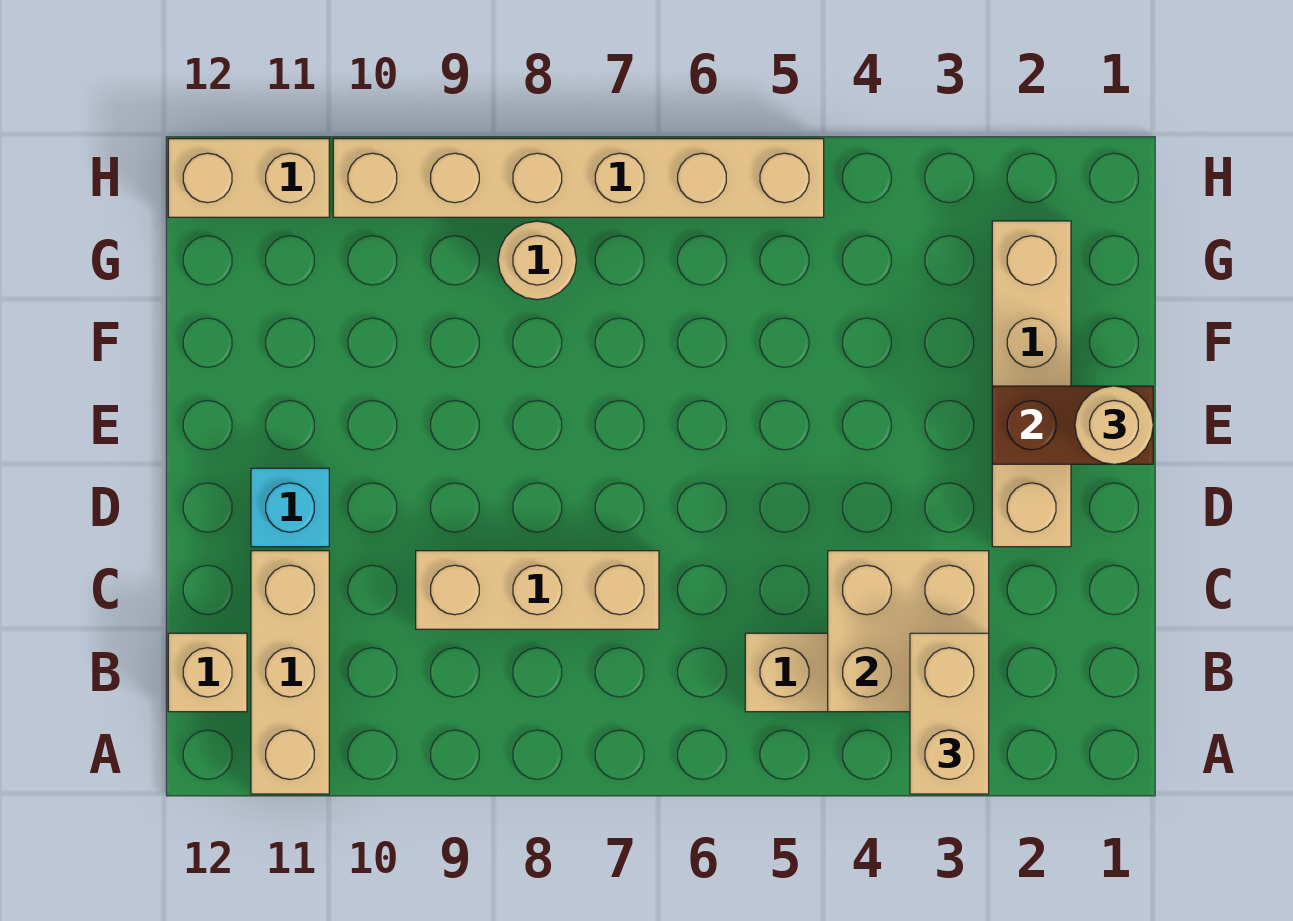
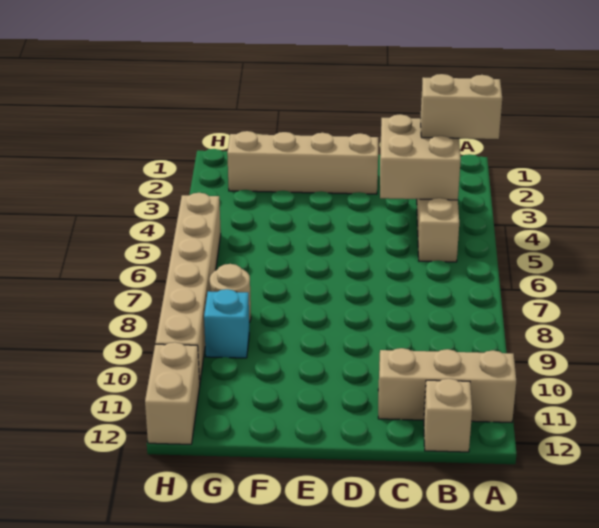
tan 1x3 brick [416,551,659,629] -> none
cyan 1x1 brick [251,468,329,547] -> cyan 1x1 brick moved to [204,289,249,358]
brown 1x2 brick [992,386,1153,464] -> none
tan 1x1 round brick [1075,386,1153,464] -> none

